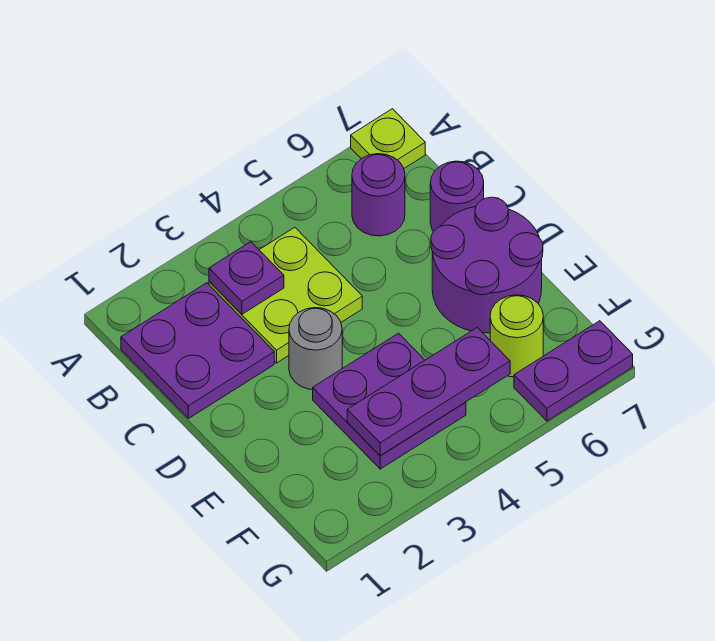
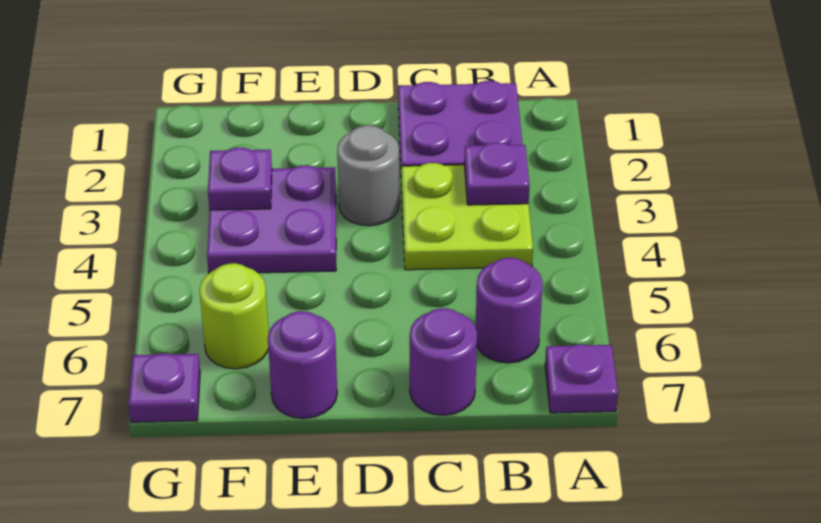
lime 1x1 plate [351,109,425,168] -> purple 1x1 plate [545,344,618,413]
purple 2x2 round brick [431,197,543,333] -> purple 1x1 round brick [268,311,337,418]
purple 1x3 plate [347,328,510,456] -> purple 1x1 plate [208,147,272,210]
purple 1x2 plate [514,321,633,421] -> purple 1x1 plate [128,353,200,422]

